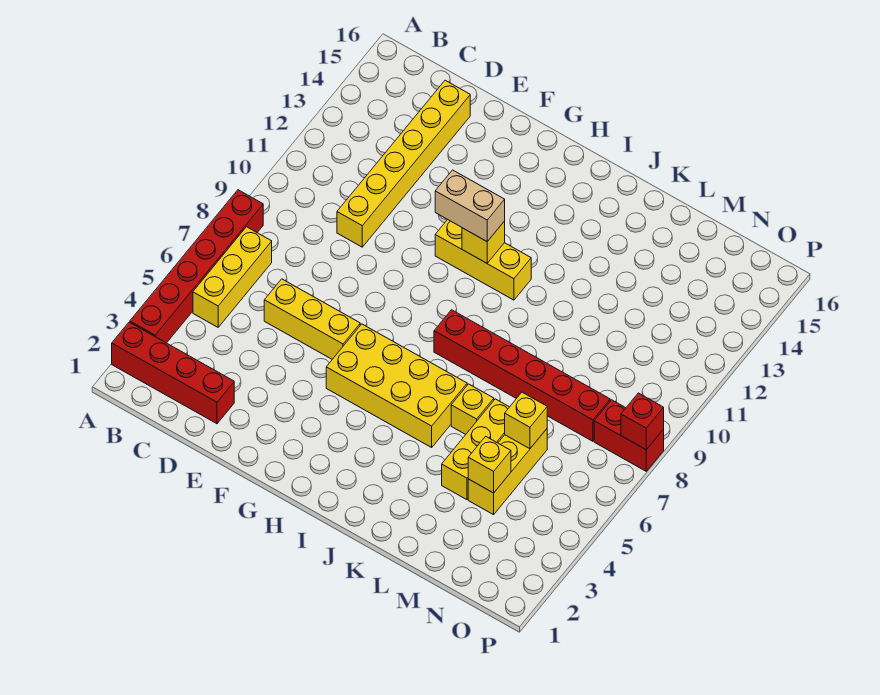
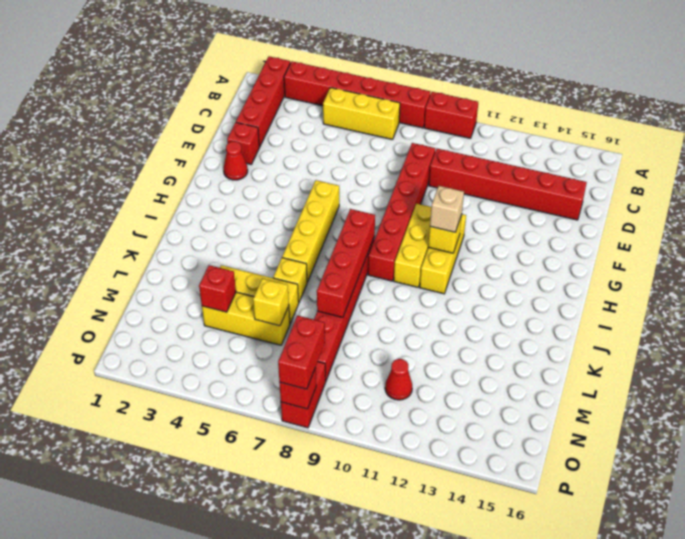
none -> red 1x2 brick [424,92,478,138]
yellow 1x3 brick [264,279,360,359] -> yellow 1x3 brick moved to [394,204,431,287]
none -> red 1x6 brick [368,143,435,281]
yellow 1x6 brick [337,80,470,247] -> red 1x6 brick [429,149,587,220]
none -> red 1x1 brick [227,122,259,164]
none -> red 1x1 cone [223,141,248,180]
yellow 2x4 brick [326,324,467,447] -> yellow 1x4 brick [282,180,339,282]
tan 1x2 brick [435,170,505,241] -> tan 1x1 brick [430,186,464,232]
none -> red 1x4 brick [317,209,375,318]
yellow 1x1 brick [468,436,511,493] -> red 1x1 brick [199,265,236,312]
none -> red 1x1 cone [385,359,412,400]
none -> red 1x2 brick [278,316,325,389]

